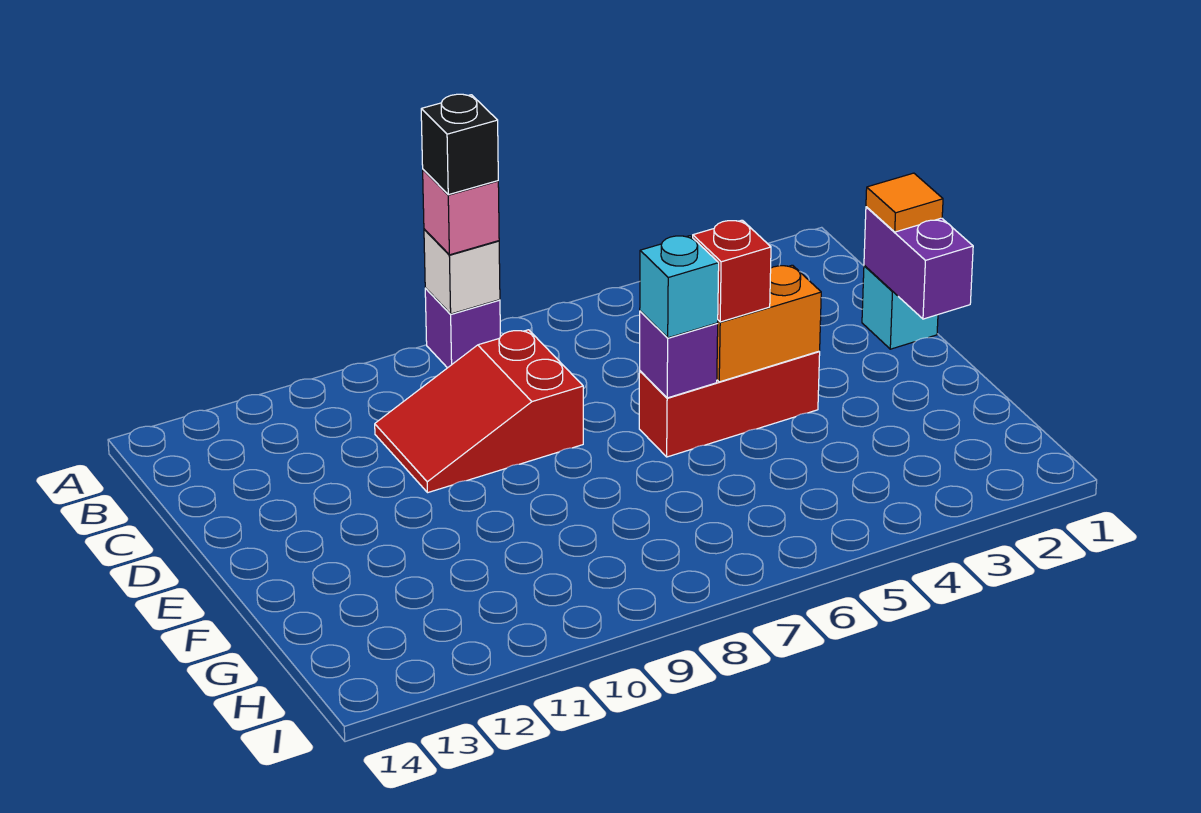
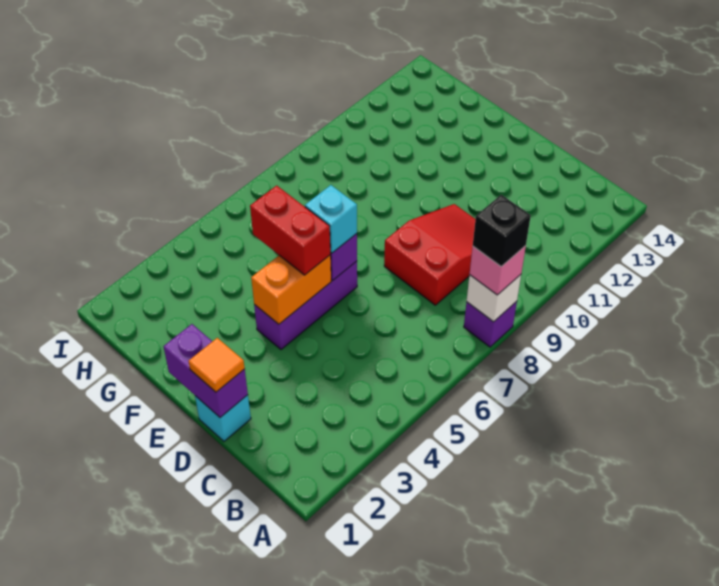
red 1x3 brick [639,351,820,457] -> purple 1x3 brick [254,261,357,349]
red 1x1 brick [693,220,771,322] -> red 1x2 brick [250,186,330,275]

